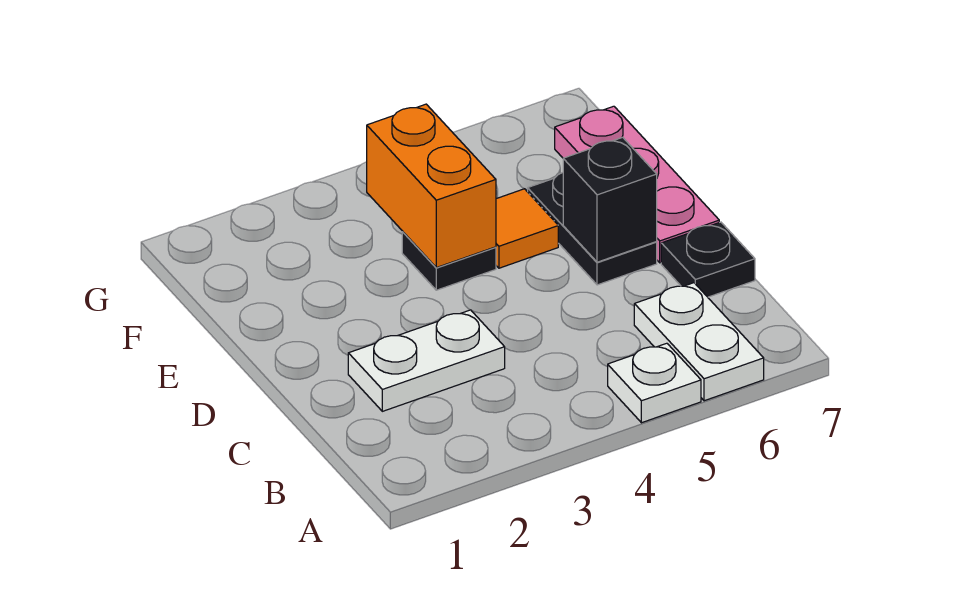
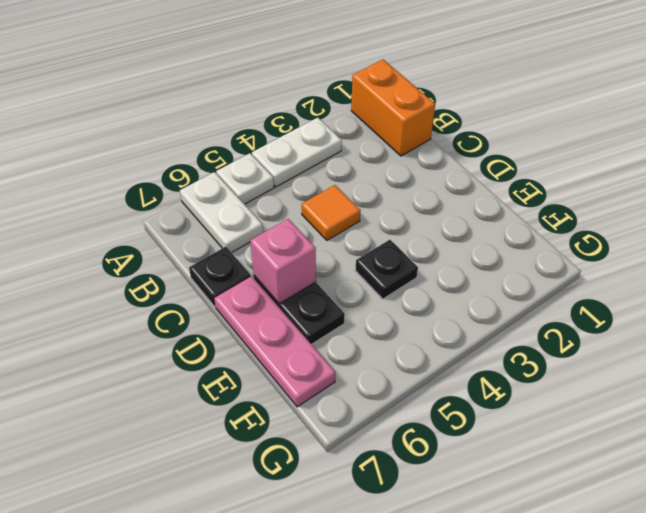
white 1x2 plate [348,310,505,411] -> white 1x2 plate moved to [252,118,342,187]
black 1x1 brick [563,137,657,262] -> pink 1x1 brick [250,219,316,304]
orange 1x2 brick [367,104,496,268] -> orange 1x2 brick moved to [351,60,435,156]
orange 1x1 tile [496,189,558,268] -> orange 1x1 tile moved to [302,185,361,240]

